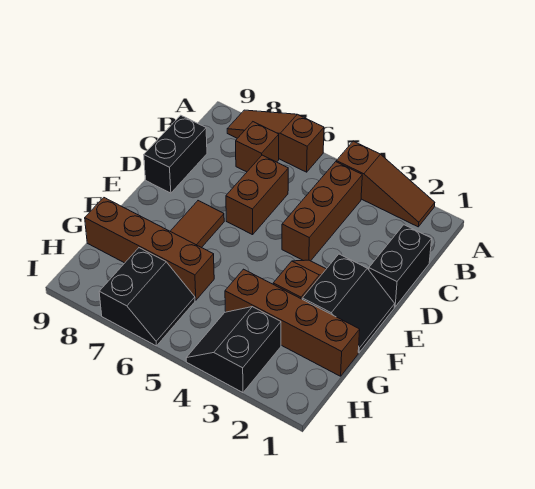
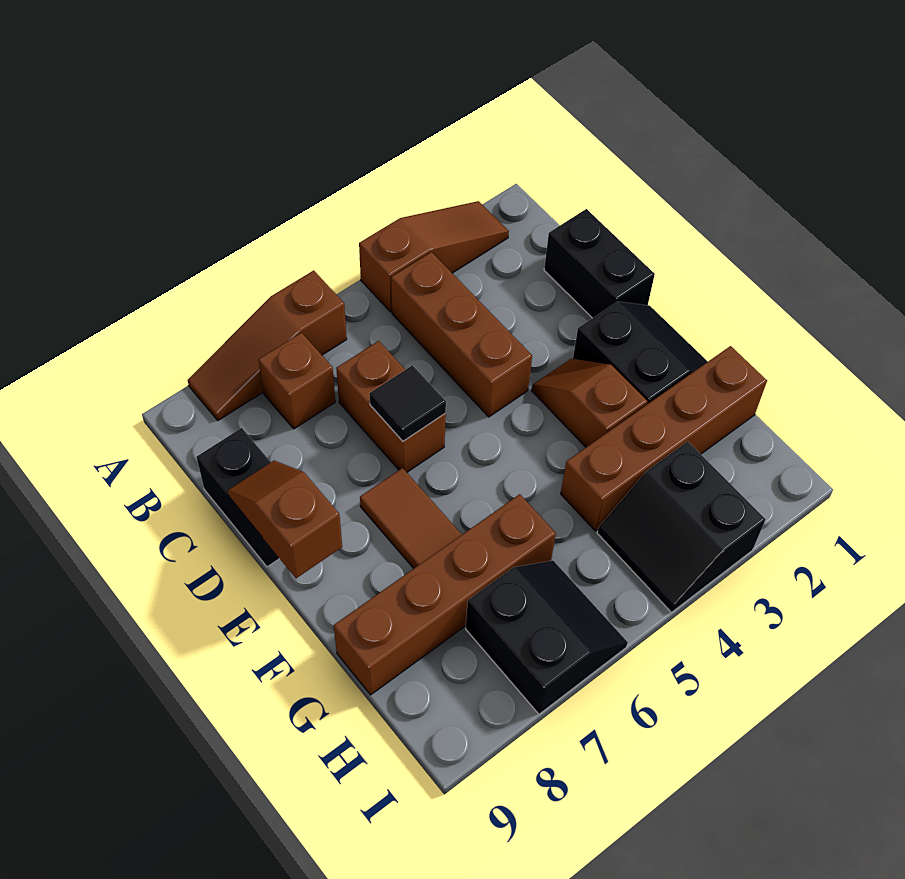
none -> black 1x1 tile [369,365,446,441]
none -> brown 1x2 slope [228,461,342,578]

